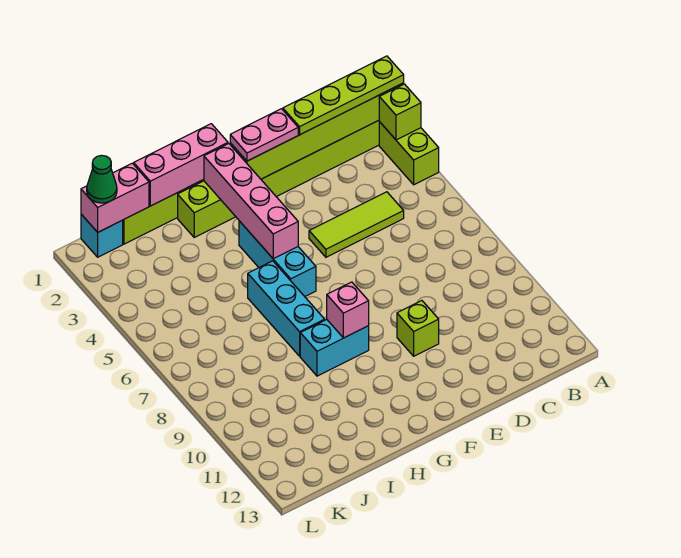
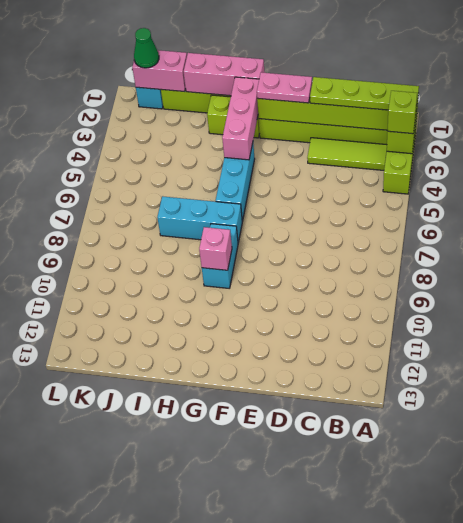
lime 1x3 tile [309,192,404,257] -> lime 1x3 tile moved to [307,138,387,170]
lime 1x1 brick [397,301,439,356] -> lime 1x1 brick moved to [388,91,417,134]
pink 1x4 brick [204,144,298,259] -> pink 1x3 brick [222,77,259,160]
cyan 1x2 brick [300,320,369,376] -> cyan 1x2 brick turned to [202,224,238,288]
cyan 1x3 brick [248,261,325,356] -> cyan 1x3 brick turned to [157,196,242,243]

